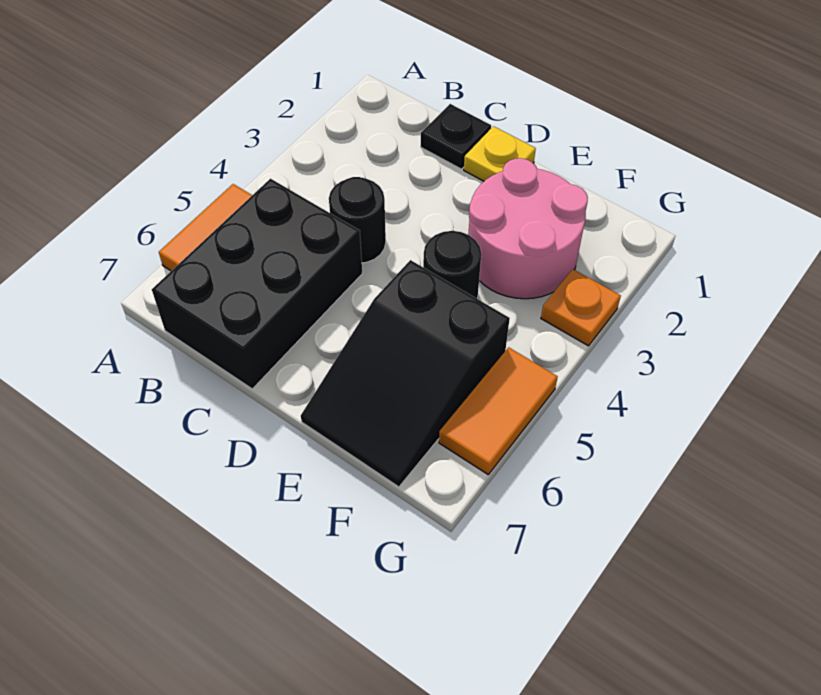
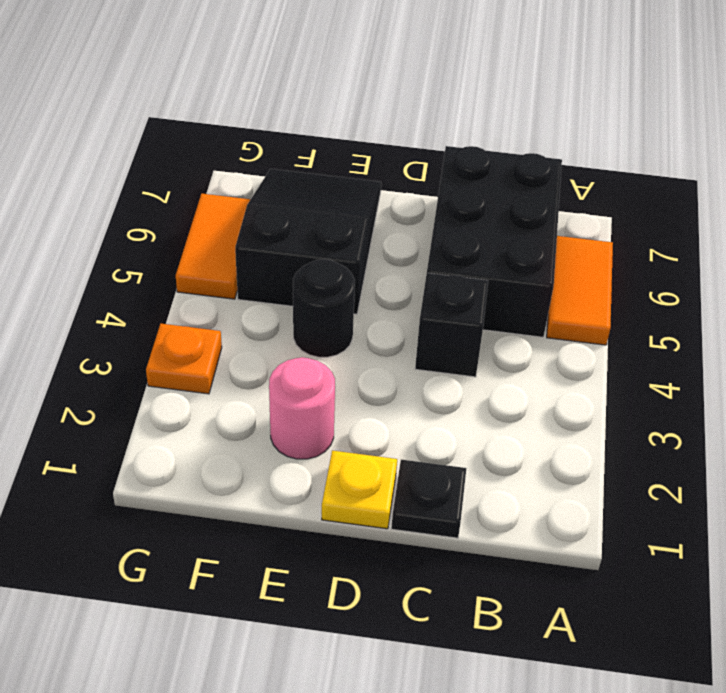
black 1x1 round brick [329,177,386,263] -> black 1x1 brick [415,273,488,377]
pink 2x2 round brick [468,158,588,299] -> pink 1x1 round brick [269,357,335,459]

